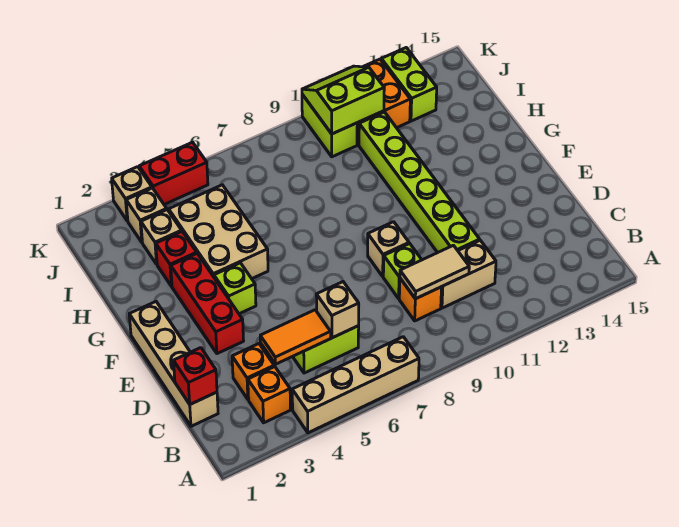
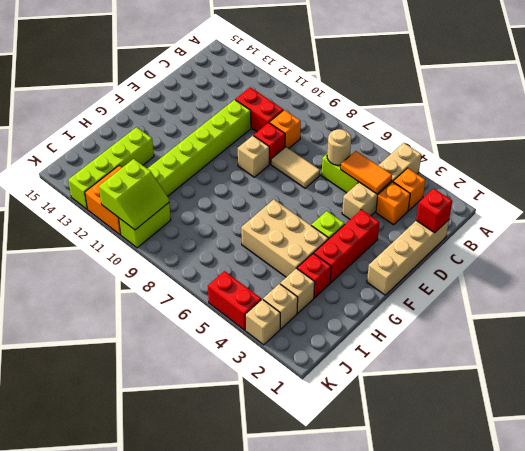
tan 1x4 brick [292,337,419,433] -> tan 1x4 brick turned to [342,143,421,219]
tan 1x1 brick [316,282,359,338] -> tan 1x1 round brick [327,129,351,165]
tan 1x2 tile [400,245,469,299] -> tan 1x2 tile moved to [271,147,320,188]
tan 1x2 brick [441,240,496,308] -> red 1x2 brick [235,87,283,132]
lime 1x1 brick [383,244,422,298] -> red 1x1 brick [254,123,285,164]
tan 2x3 brick [169,185,268,279] -> tan 2x3 brick turned to [241,199,328,277]
lime 2x2 slope [302,66,384,134] -> lime 2x2 slope turned to [99,159,169,230]
lime 1x2 brick [381,48,437,121] -> lime 1x4 brick [68,127,154,209]

